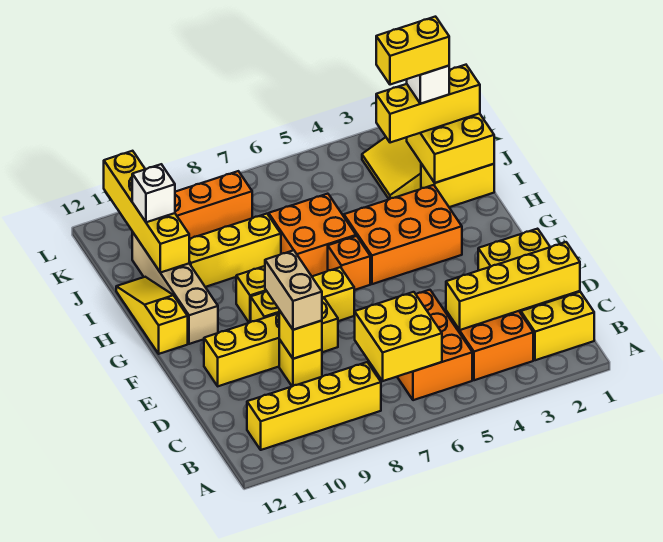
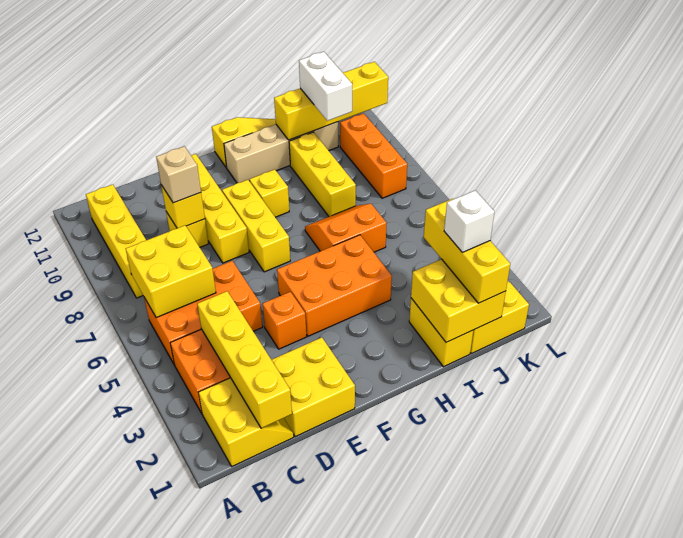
tan 1x2 brick [265,250,322,330] -> tan 1x1 brick [156,146,201,203]
orange 2x3 brick [344,185,462,284] -> orange 2x3 brick turned to [277,235,392,336]
orange 1x1 brick [328,236,370,290] -> orange 1x1 brick moved to [263,292,306,349]
orange 2x2 brick [269,194,356,276] -> orange 2x2 slope [305,204,386,252]
yellow 1x2 brick [376,17,449,85] -> none
white 1x1 brick [132,164,175,222] -> white 1x2 brick [299,52,352,121]

